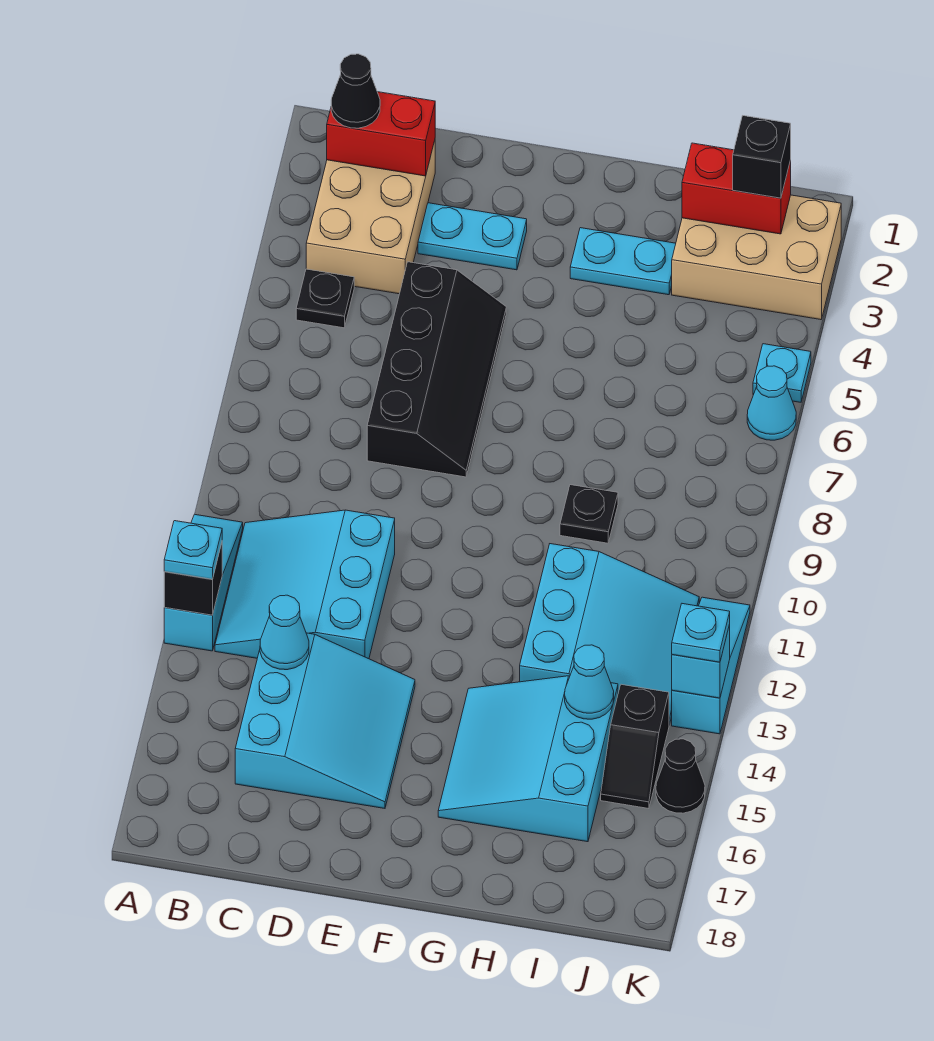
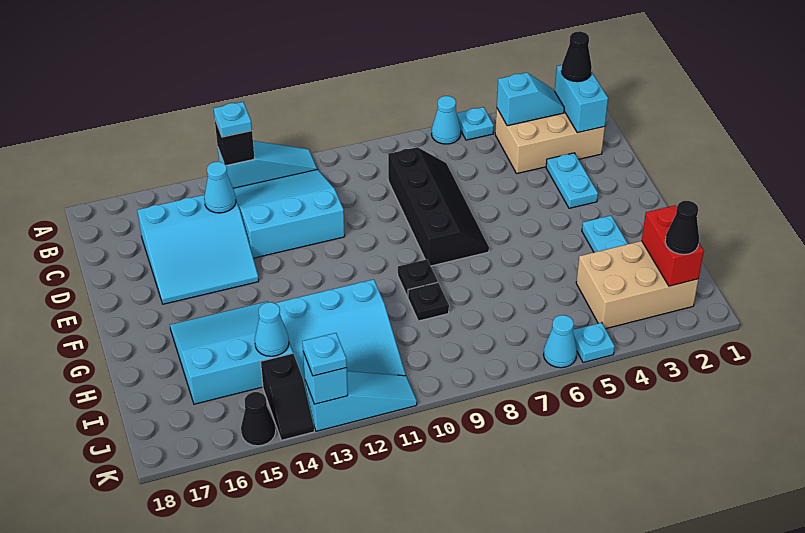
none -> cyan 1x1 plate [457,107,494,140]
none -> cyan 1x1 cone [432,96,461,144]
red 1x2 brick [327,92,435,176] -> cyan 1x2 brick [555,65,608,133]
none -> cyan 1x2 slope [497,73,564,126]
black 1x1 plate [296,269,354,328] -> black 1x1 plate moved to [398,259,438,297]
black 2x4 slope [367,262,506,477] -> black 2x4 slope turned to [388,147,489,266]
tan 2x3 brick [672,195,841,320] -> tan 2x3 brick turned to [576,241,699,329]
black 1x1 brick [733,116,791,198] -> black 1x1 cone [665,201,699,254]
black 1x2 slope [601,684,669,809] -> black 1x2 slope turned to [261,353,314,440]

